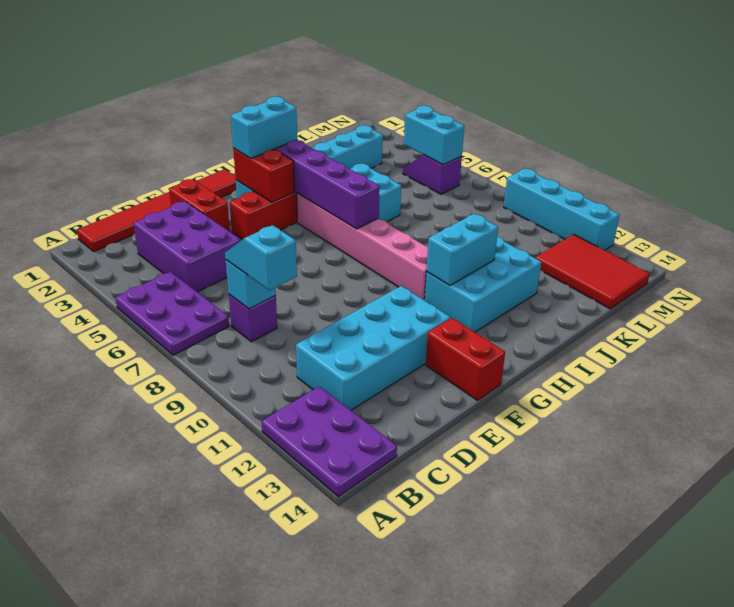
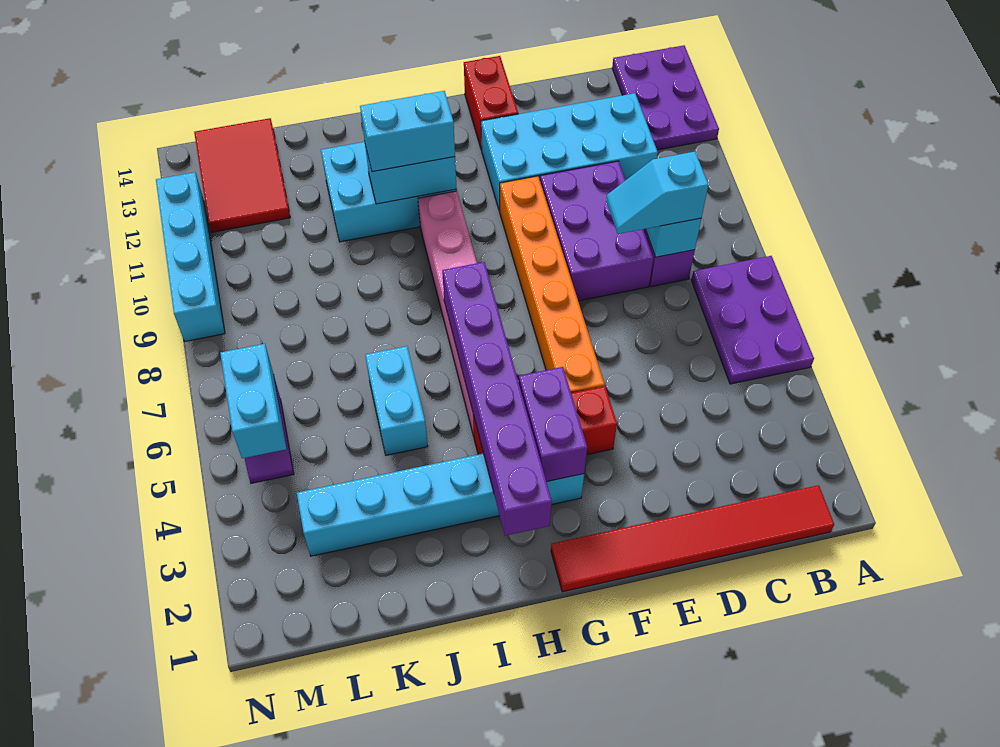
purple 2x3 brick [133,201,240,292] -> purple 2x3 brick moved to [540,161,653,301]
cyan 1x2 slope [225,225,297,290] -> cyan 1x2 slope turned to [606,152,708,234]
red 1x2 brick [169,179,230,232] -> none
none -> orange 1x6 brick [500,176,605,393]
red 1x2 brick [233,148,294,202] -> purple 1x2 brick [519,367,587,482]
cyan 1x2 brick [231,97,297,158] -> cyan 1x2 brick moved to [360,91,455,172]

